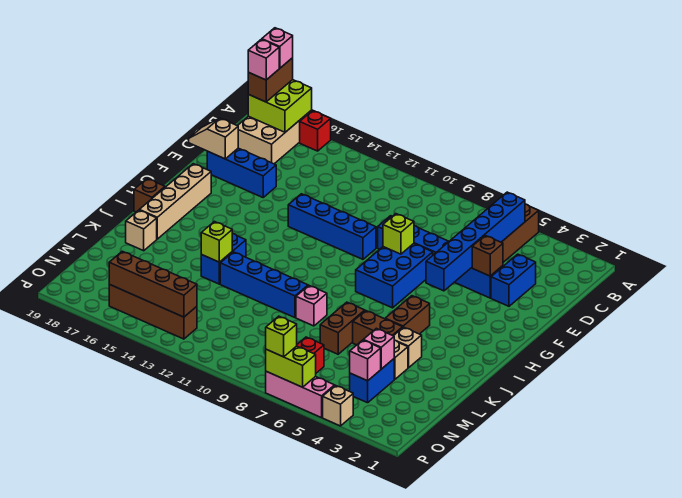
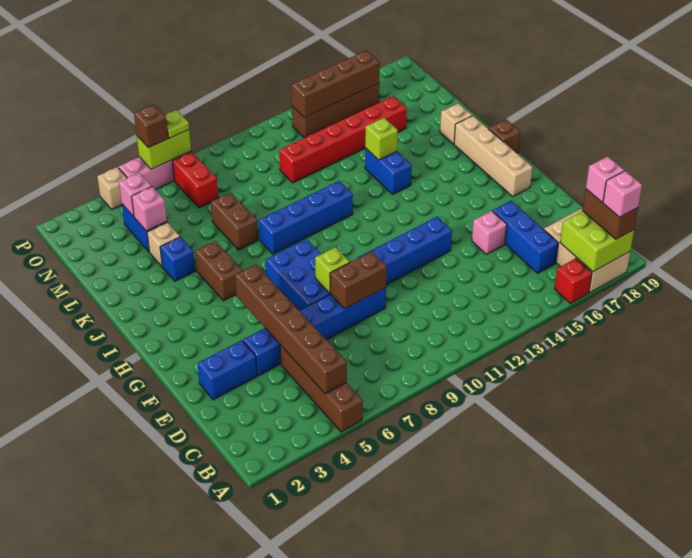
blue 1x6 brick [426,192,525,291] -> brown 1x6 brick [235,265,347,394]
blue 1x2 brick [491,254,536,306] -> blue 1x2 brick turned to [198,340,257,400]
brown 1x1 brick [472,235,503,276] -> brown 1x1 brick moved to [134,105,168,148]
blue 1x3 brick [207,148,276,197] -> blue 1x3 brick turned to [493,201,558,273]
tan 1x2 slope [189,118,238,159] -> none
tan 1x1 brick [394,327,422,368] -> blue 1x1 brick [160,237,195,281]
brown 1x2 brick [353,311,403,345] -> brown 1x2 brick moved to [330,252,387,309]
pink 1x1 brick [296,286,327,326] -> pink 1x1 brick moved to [472,211,507,254]
blue 1x4 brick [220,252,308,318] -> blue 1x4 brick moved to [259,181,353,254]
none -> red 1x6 brick [279,96,407,183]
lime 1x1 brick [266,316,297,357] -> lime 1x1 plate [165,110,189,138]

